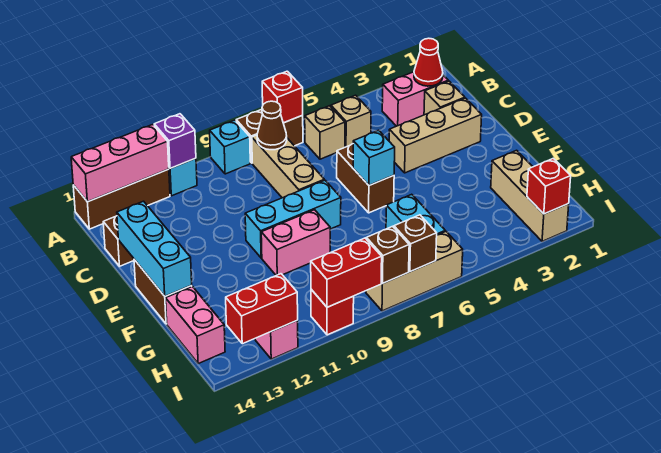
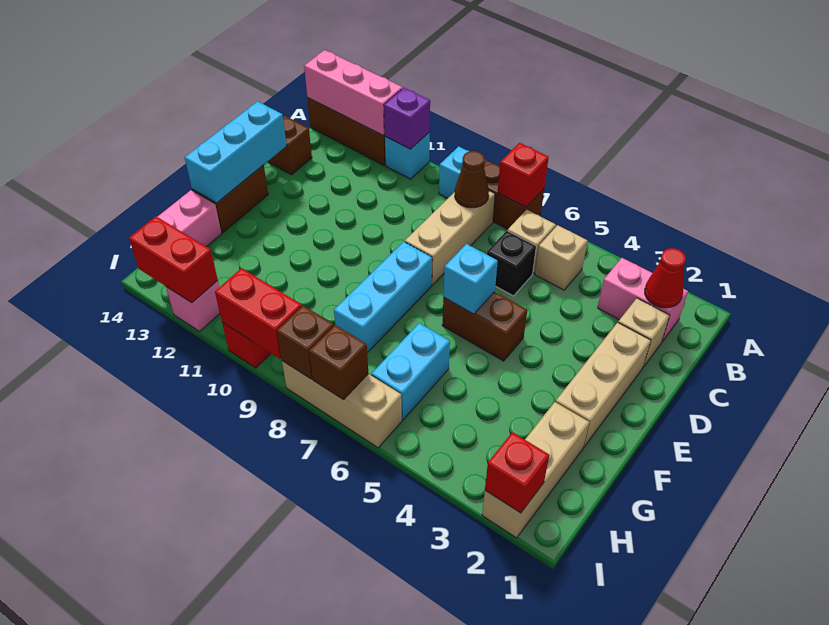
none -> black 1x1 brick [487,231,536,296]
tan 1x3 brick [389,98,482,173] -> tan 1x3 brick turned to [556,323,651,447]
brown 1x2 brick [337,144,394,213] -> brown 1x2 brick turned to [442,292,527,361]
cyan 1x3 brick [245,180,341,258] -> cyan 1x3 brick turned to [334,242,432,353]
pink 1x2 brick [261,210,330,275] -> none

